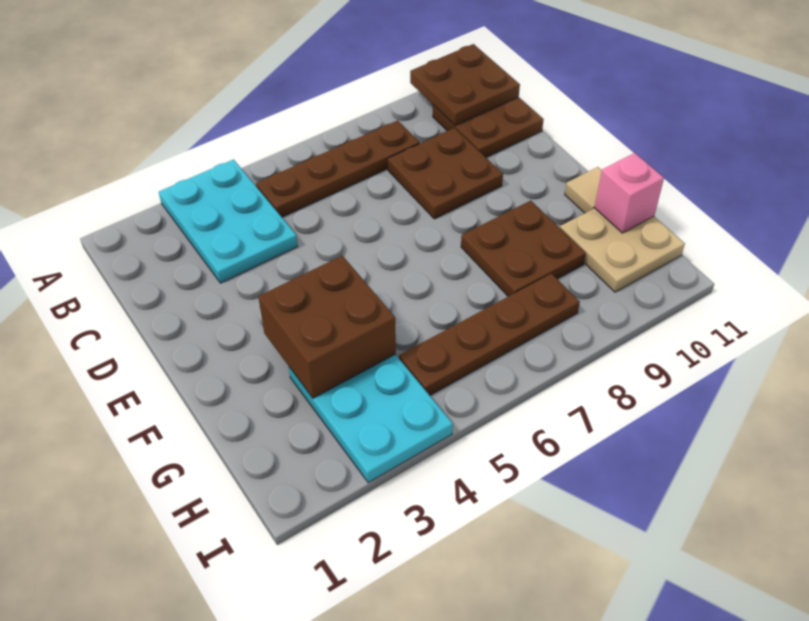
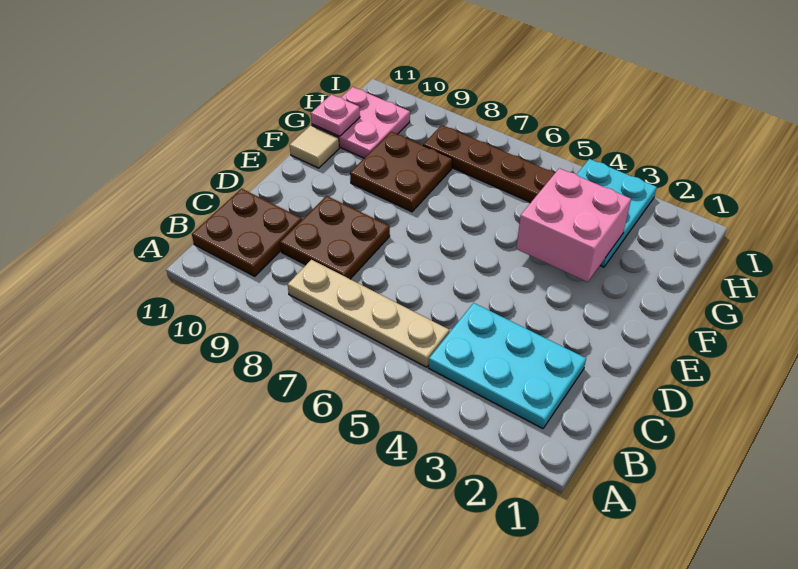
cyan 2x3 plate [159,160,298,283] -> cyan 2x3 plate turned to [429,303,586,429]
brown 2x2 plate [410,44,520,125] -> none
brown 1x4 plate [256,120,420,217] -> tan 1x4 plate [288,260,449,367]
brown 2x2 brick [258,256,396,398] -> pink 2x2 brick [516,168,631,282]
tan 2x2 plate [560,208,685,292] -> pink 2x2 plate [312,87,410,158]
pink 1x1 brick [595,153,664,233] -> pink 1x1 plate [311,94,360,136]

